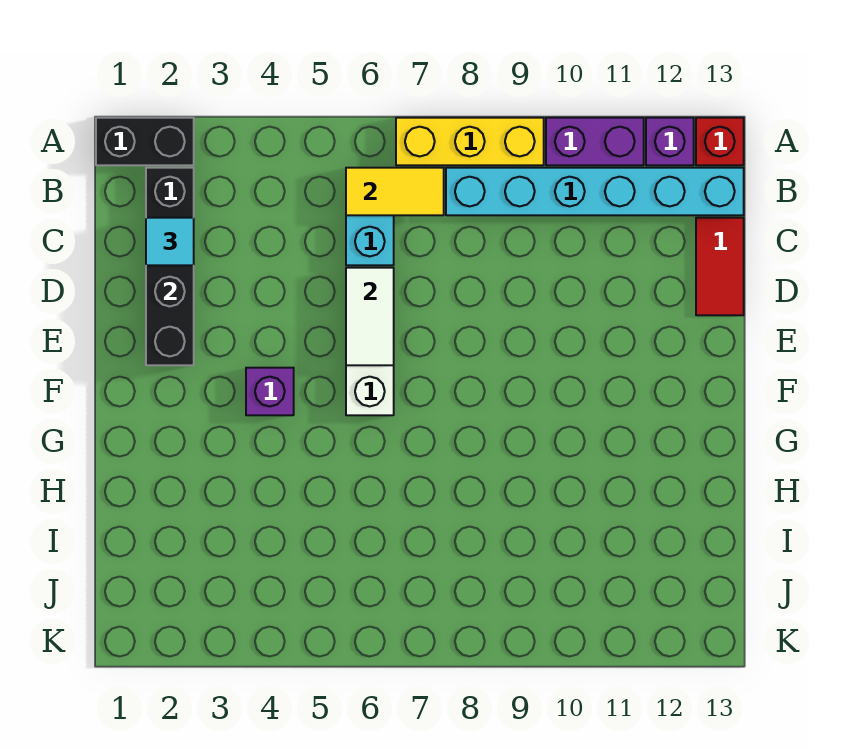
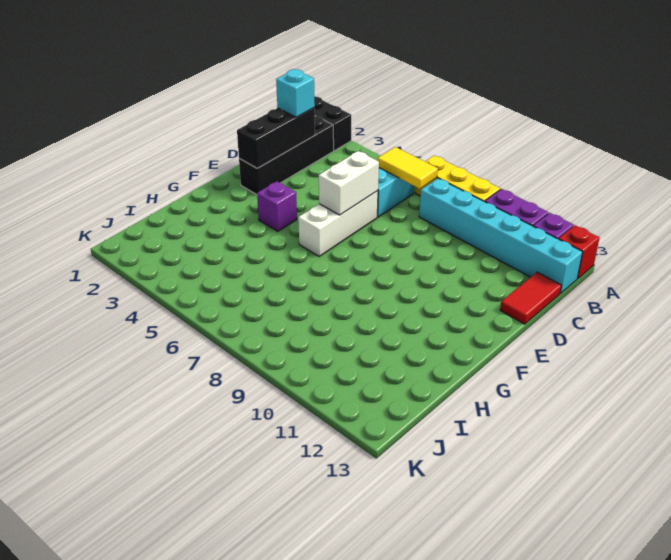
cyan 1x1 tile [146,218,194,265] -> cyan 1x1 brick [276,69,315,117]
white 1x2 tile [346,268,394,365] -> white 1x2 brick [319,151,379,215]

